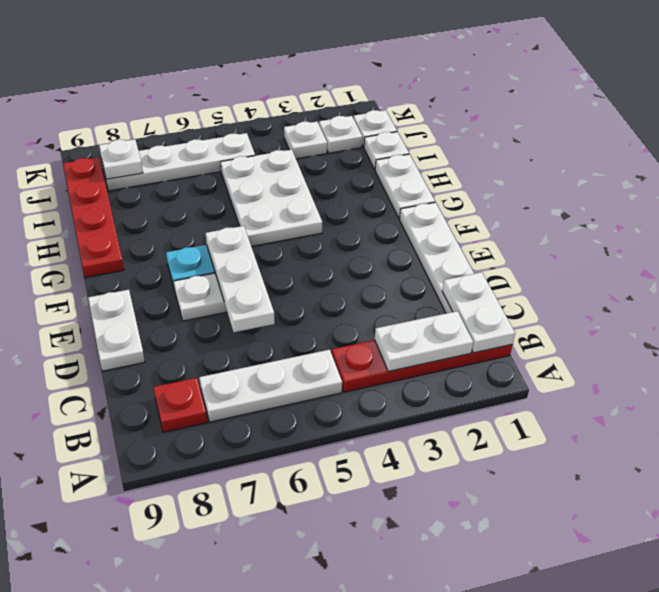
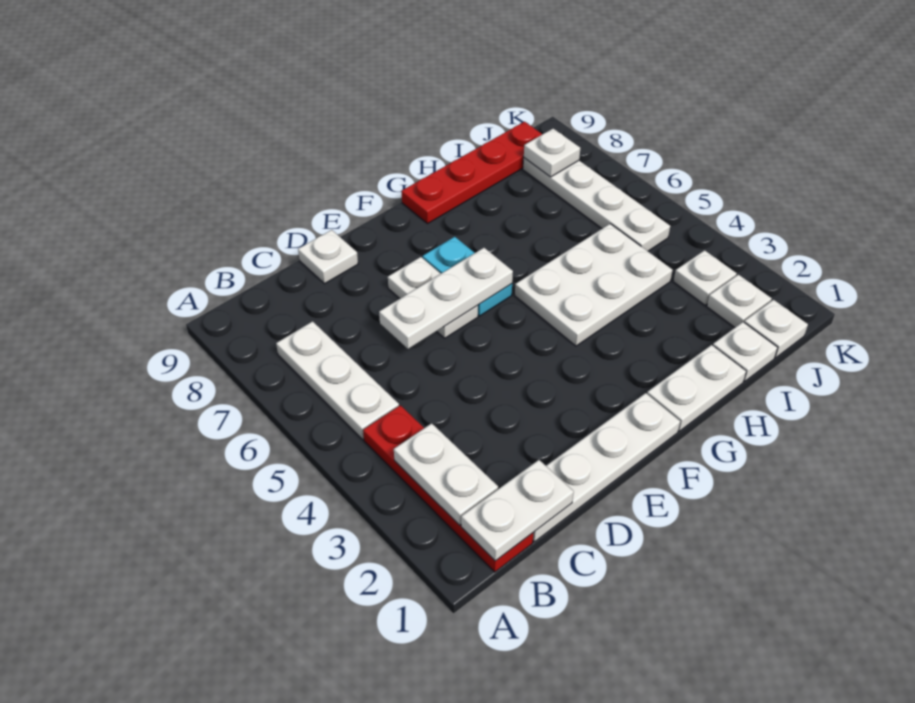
red 1x1 plate [153,378,207,432] -> none
white 1x2 plate [88,290,145,371] -> white 1x1 plate [298,230,358,284]

